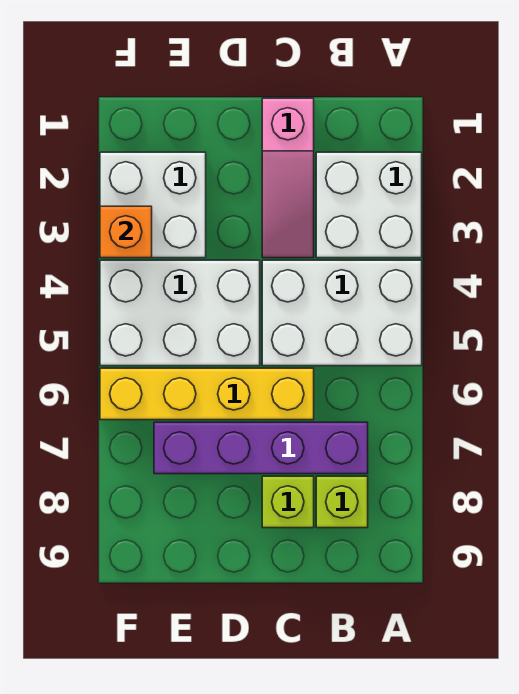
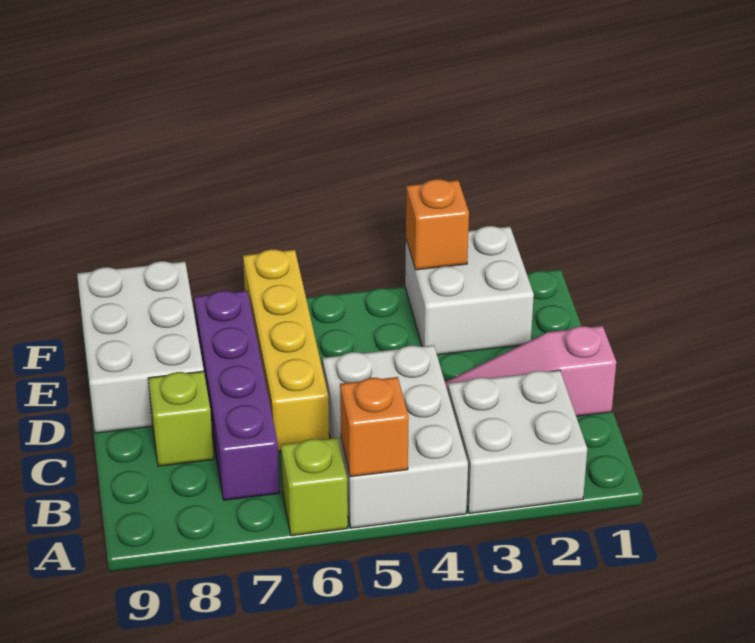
none -> orange 1x1 brick [340,377,409,477]
lime 1x1 brick [316,476,368,528] -> lime 1x1 brick moved to [281,438,348,536]
white 2x3 brick [100,260,260,366] -> white 2x3 brick moved to [77,261,204,433]

